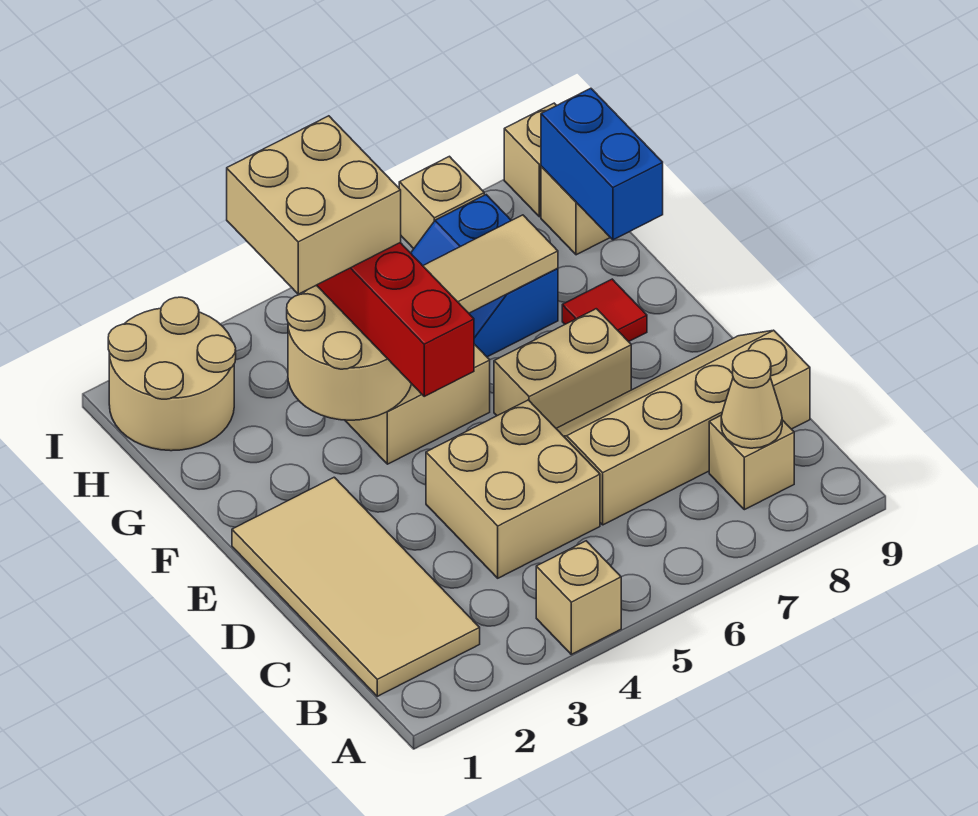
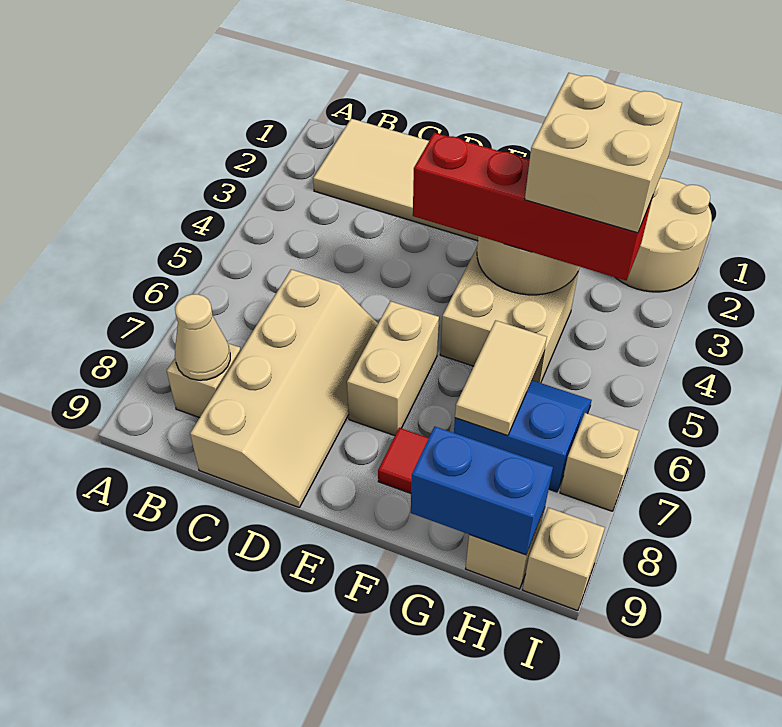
tan 1x1 brick [536,541,621,654] -> none
tan 2x2 brick [426,400,600,578] -> none

